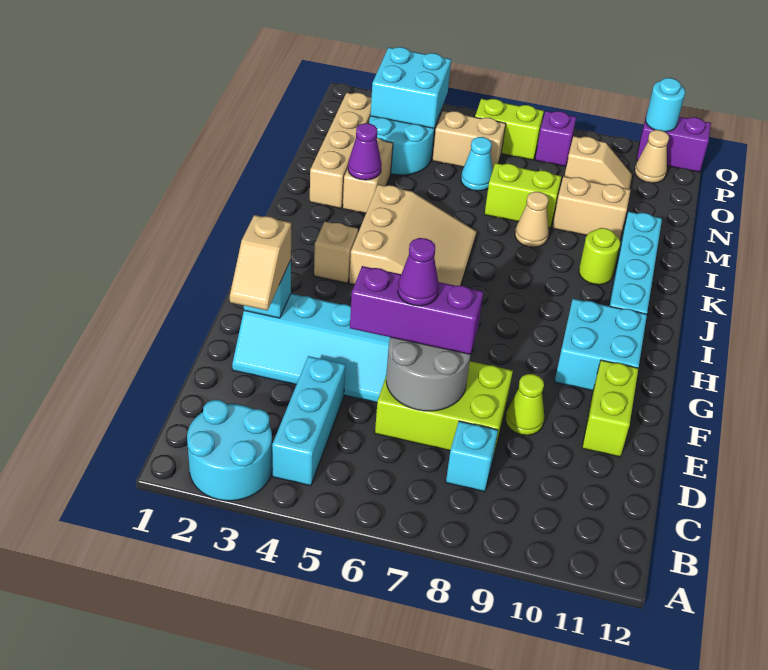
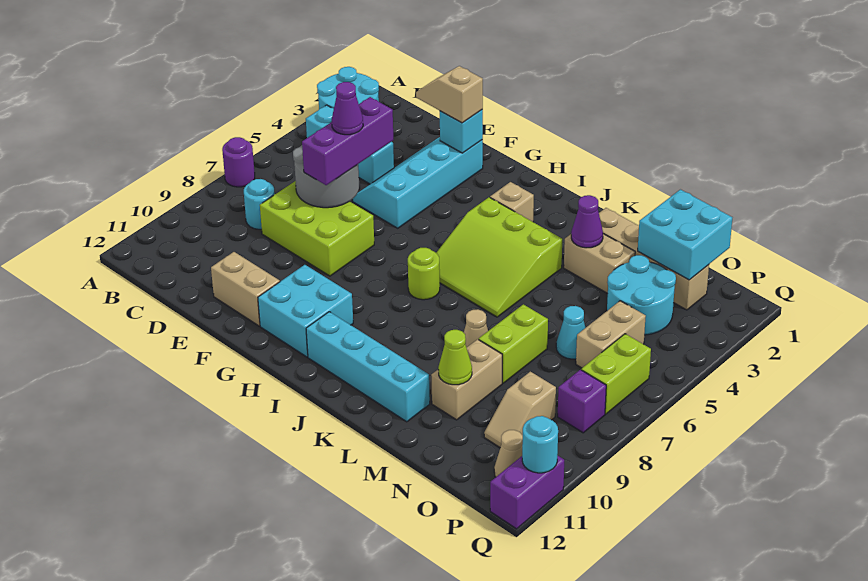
none -> purple 1x1 round brick [222,137,255,187]
cyan 1x1 brick [446,421,498,492] -> cyan 1x1 round brick [244,179,275,229]
lime 2x3 brick [375,361,513,457] -> lime 2x3 brick turned to [260,181,374,276]
lime 1x1 cone [506,374,544,435] -> lime 1x1 cone moved to [438,330,472,385]
lime 1x2 brick [582,360,638,457] -> tan 1x2 brick [211,252,280,326]
tan 3x3 slope [349,185,477,286] -> lime 3x3 slope [436,197,562,317]
lime 1x1 round brick [579,228,620,285] -> lime 1x1 round brick moved to [408,248,440,300]
cyan 2x2 brick [371,47,451,128] -> cyan 2x2 brick moved to [638,190,732,280]

